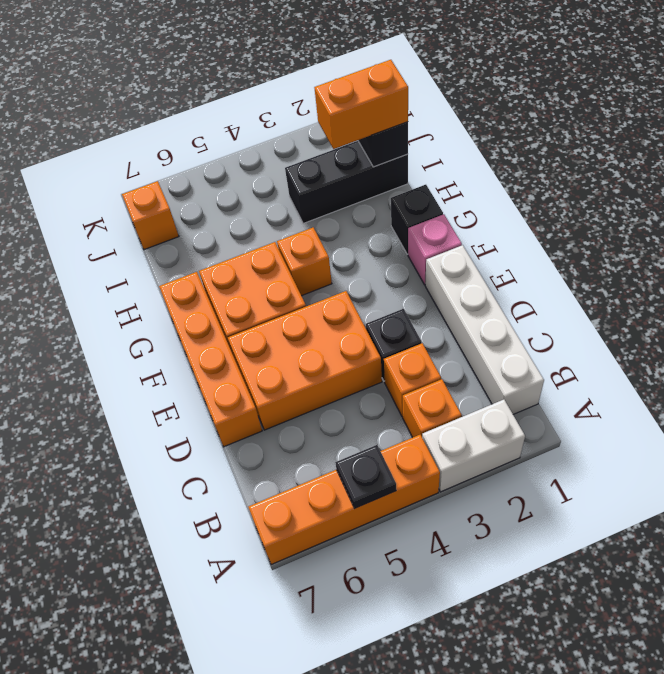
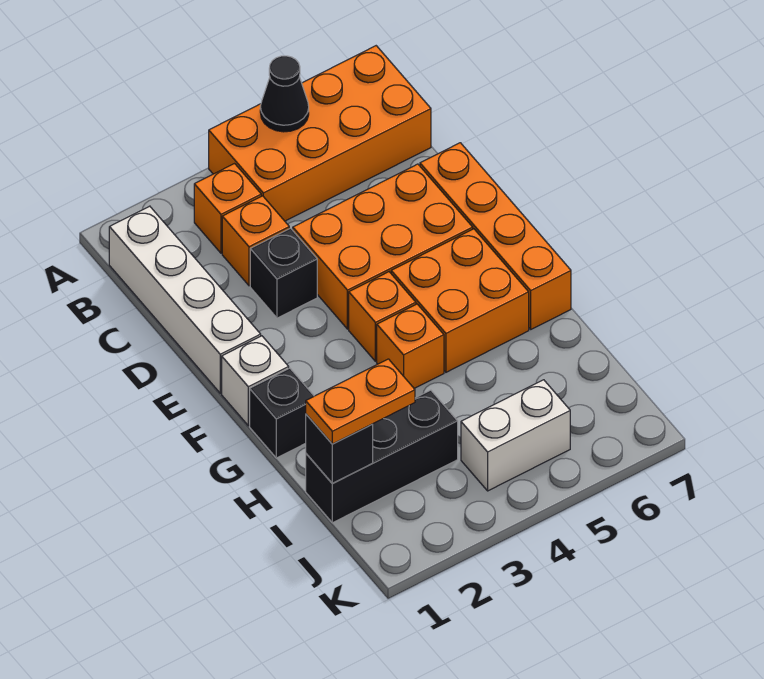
white 1x2 brick [422,400,525,492] -> white 1x2 brick moved to [461,380,570,491]
orange 1x4 brick [249,435,440,565] -> orange 2x4 brick [209,46,431,221]
black 1x1 plate [335,445,396,508] -> black 1x1 cone [260,56,309,132]
pink 1x1 brick [408,214,462,285] -> white 1x1 brick [222,336,289,426]
orange 1x2 brick [314,60,408,149] -> orange 1x2 plate [306,359,415,444]
orange 1x1 brick [122,181,179,250] -> orange 1x1 brick moved to [349,272,416,361]

